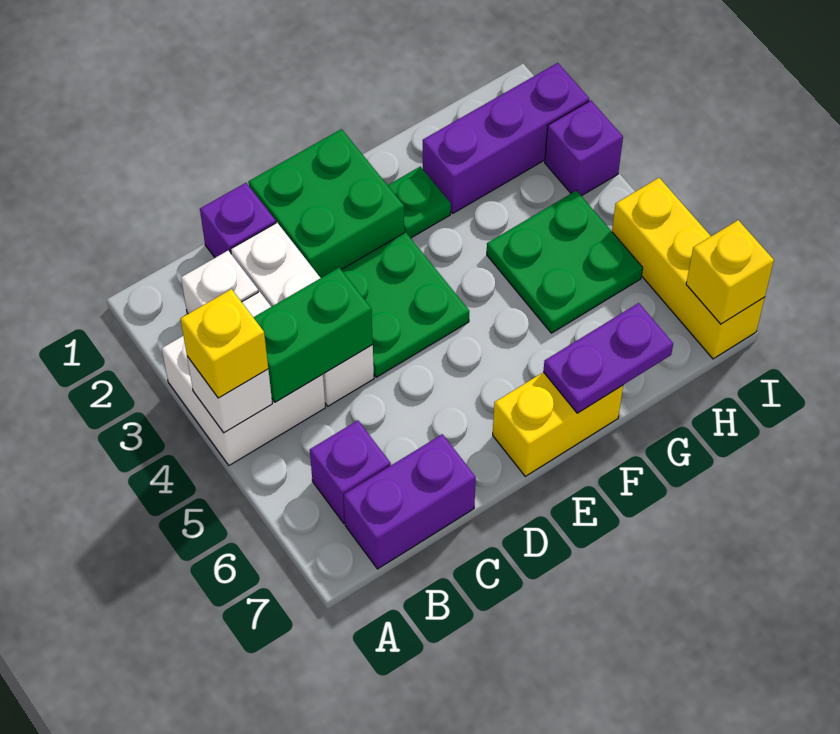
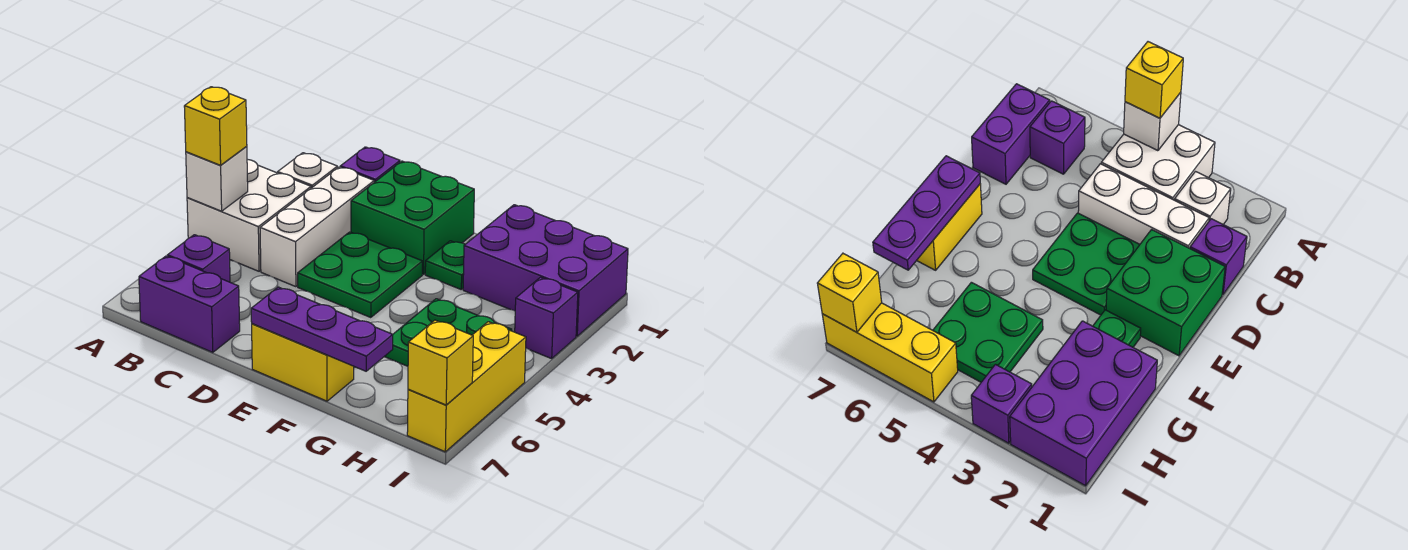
green 1x2 brick [253,268,373,402] -> none
purple 1x2 plate [543,303,673,413] -> purple 1x3 plate [251,287,393,371]
purple 1x3 brick [423,63,589,213] -> purple 2x3 brick [463,205,628,336]

